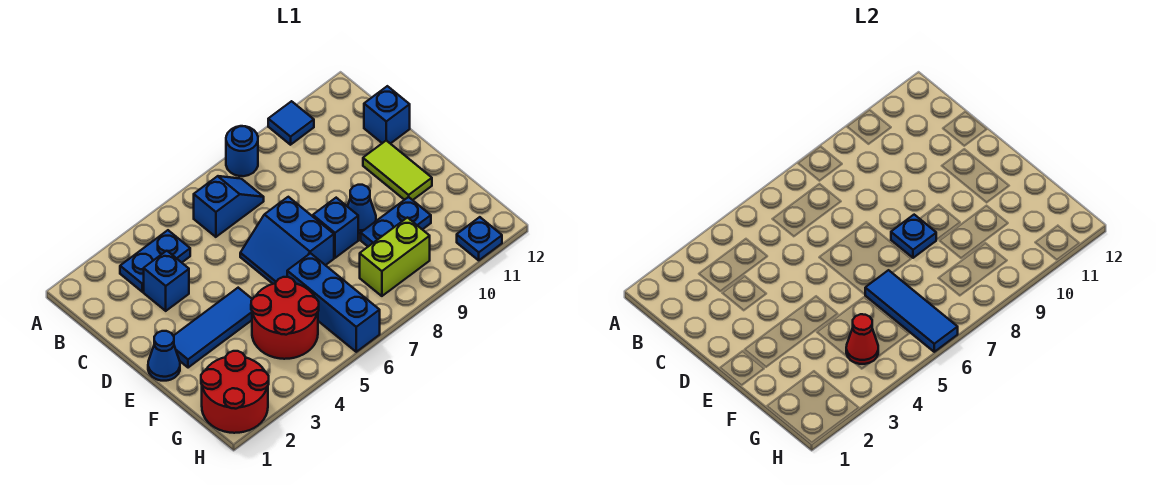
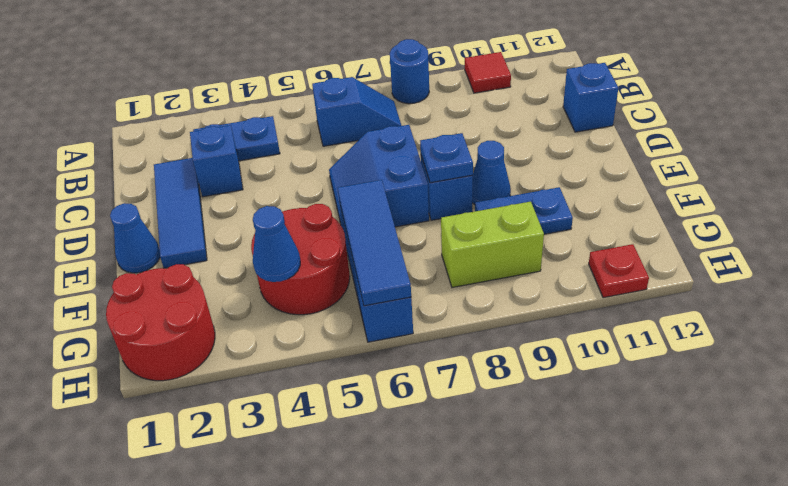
blue 1x1 tile [268,101,314,145] -> red 1x1 tile [465,52,511,93]
lime 1x2 tile [363,140,432,200] -> none
blue 1x3 tile [174,288,252,368] -> blue 1x3 tile turned to [154,158,207,268]
red 1x1 cone [846,314,878,364] -> blue 1x1 cone [253,206,300,282]
blue 1x1 plate [457,217,502,260] -> red 1x1 plate [589,244,649,298]

